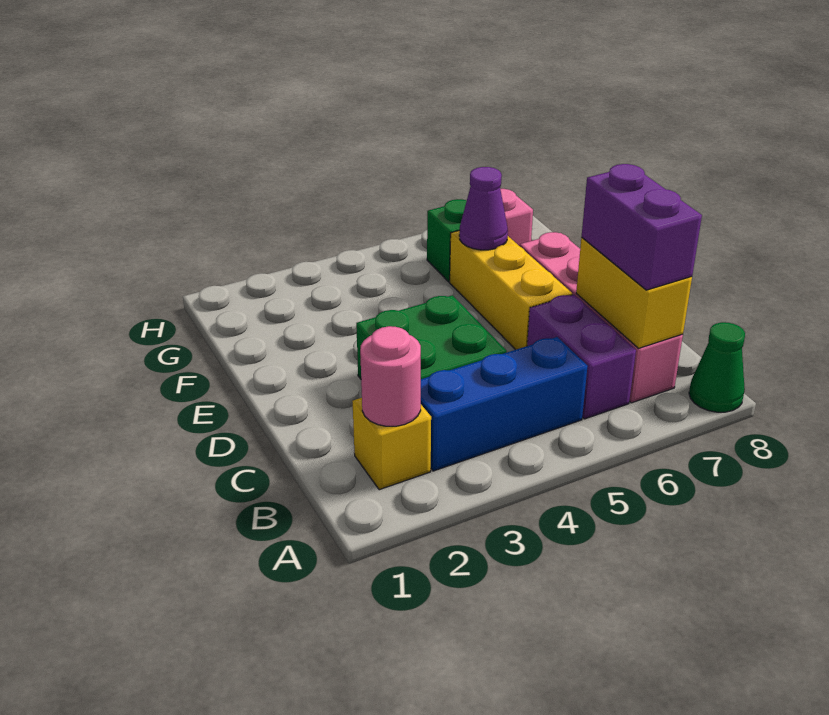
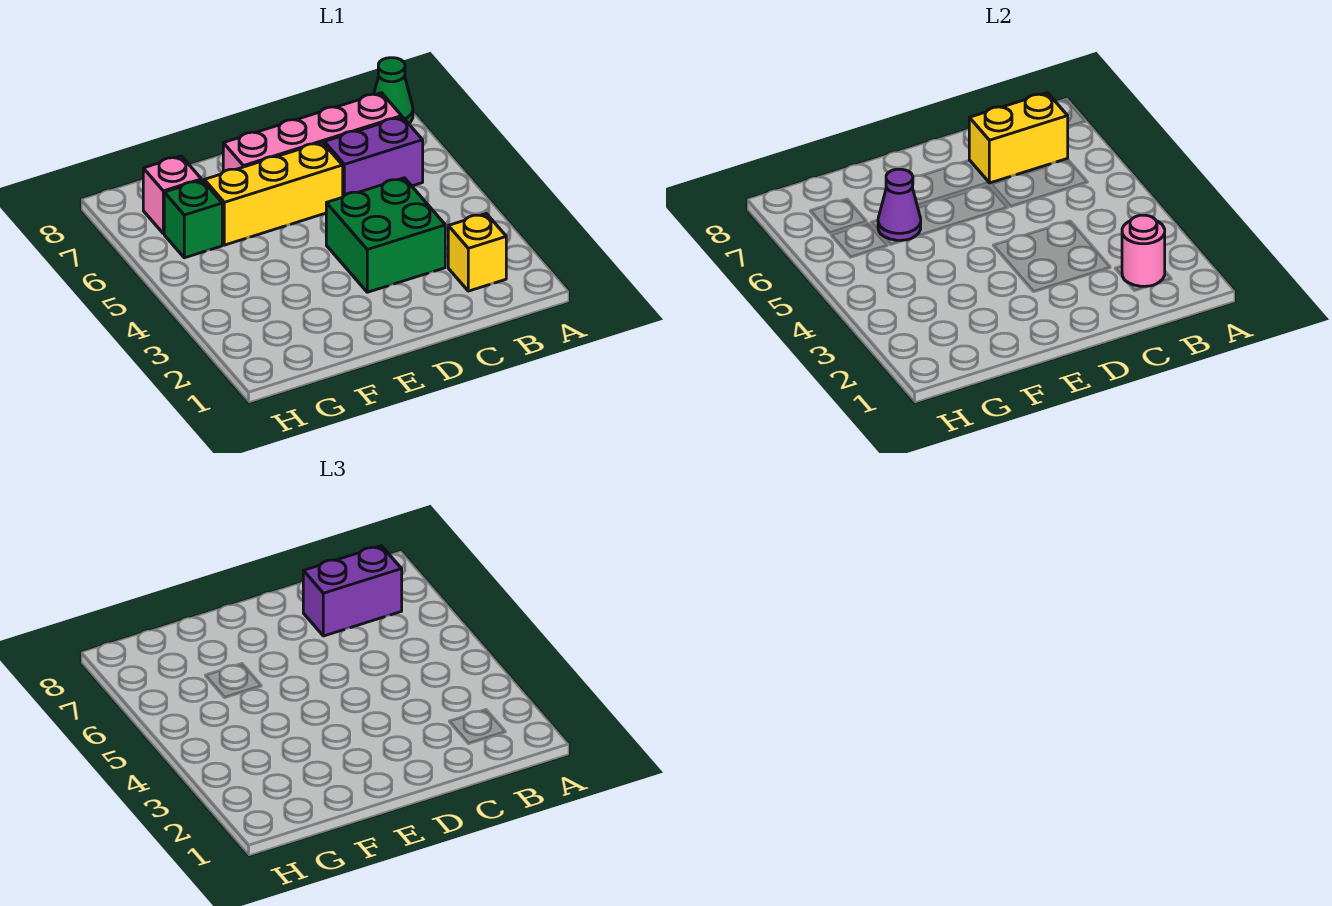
blue 1x3 brick [421,337,588,471] -> none

